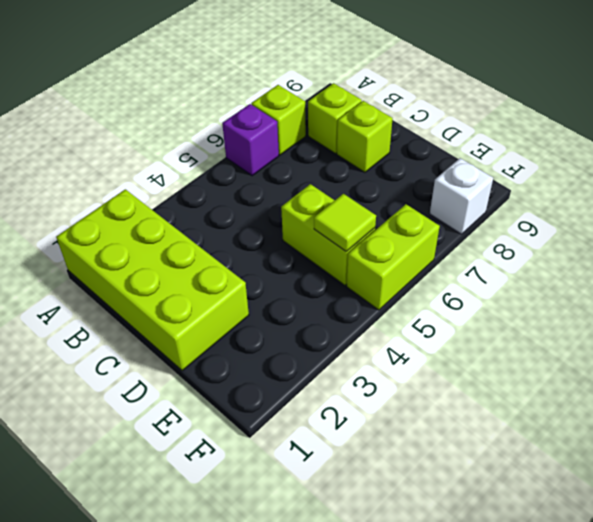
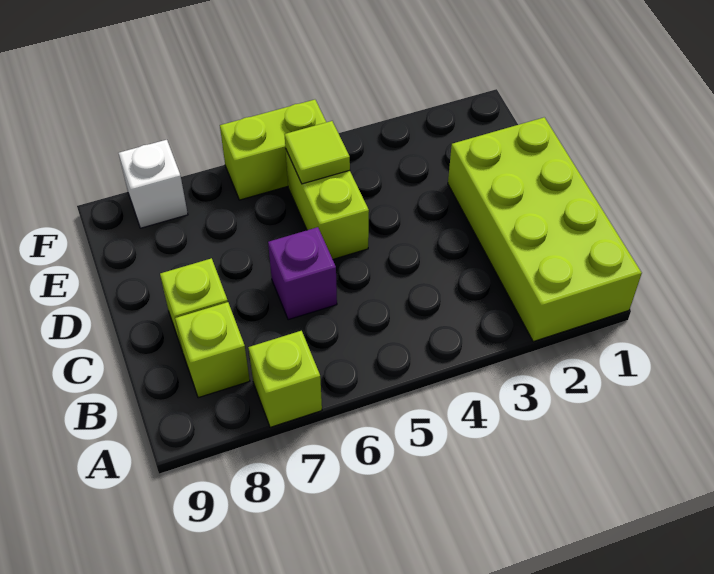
purple 1x1 brick [222,104,279,176] -> purple 1x1 brick moved to [268,227,337,320]

